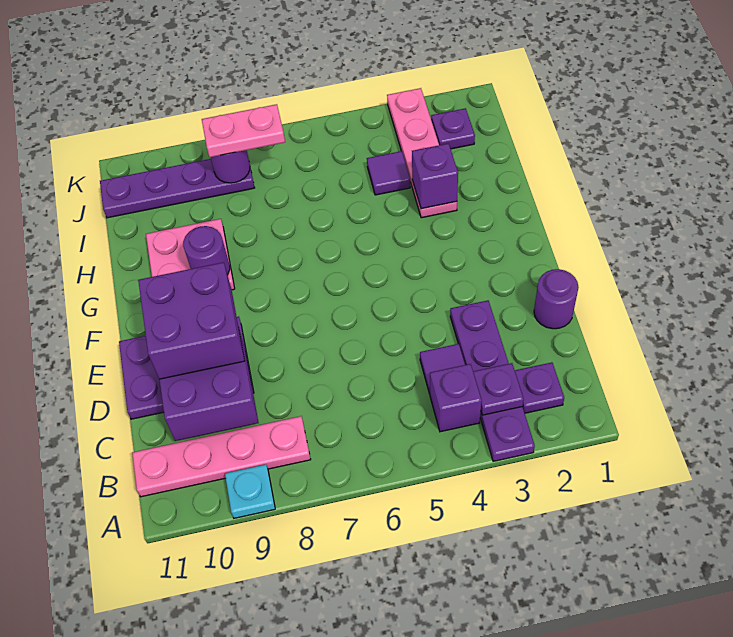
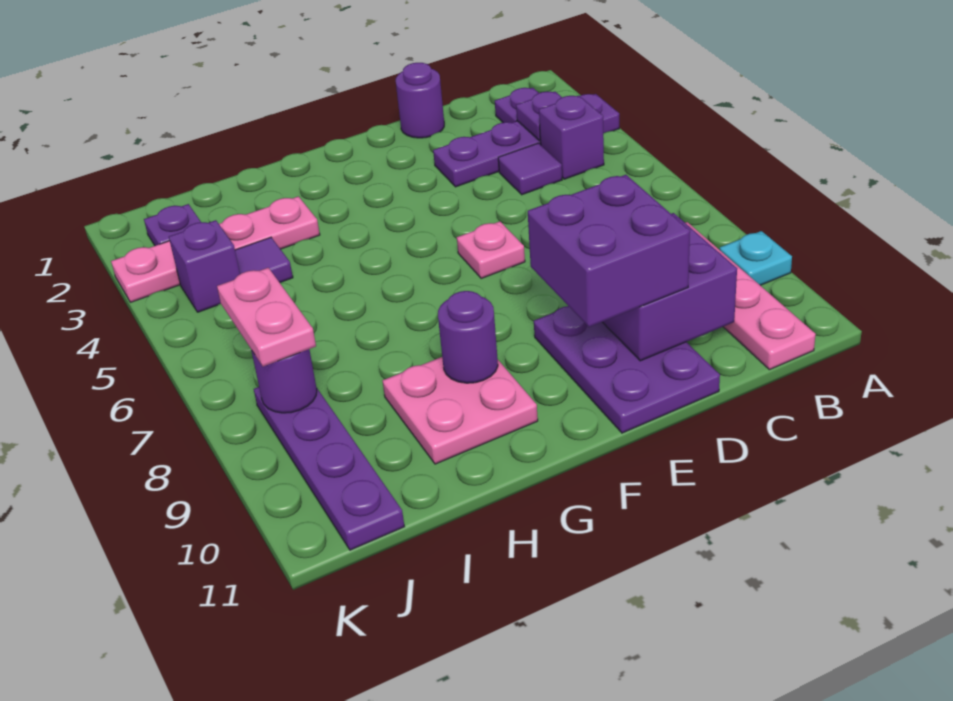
none -> pink 1x1 plate [457,221,525,278]
purple 1x1 brick [412,144,458,209] -> purple 1x1 brick moved to [169,220,240,312]

